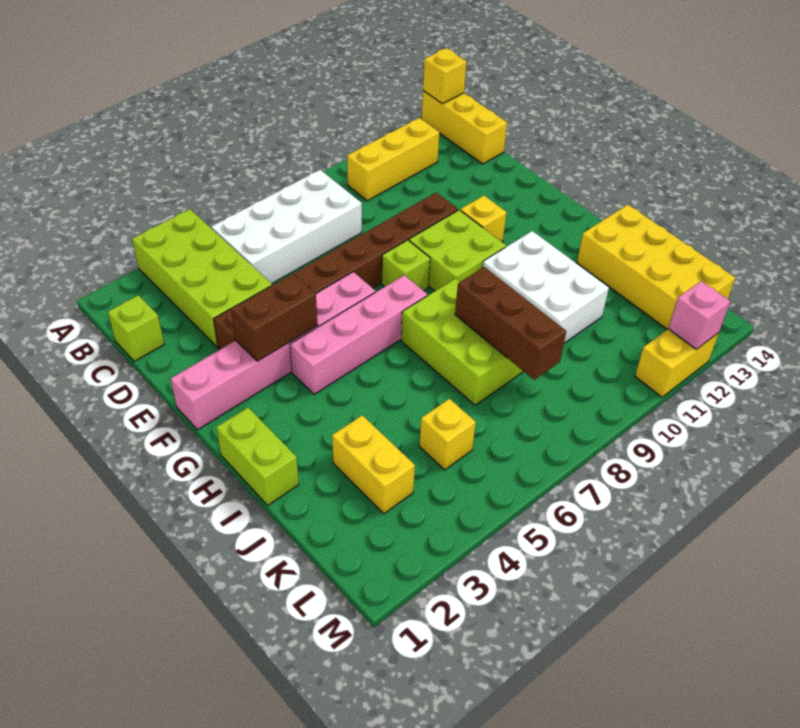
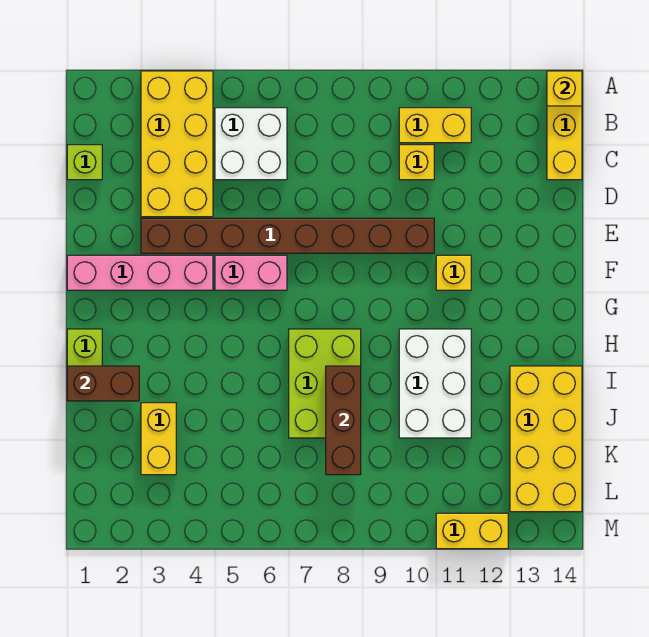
lime 2x4 brick [132,209,272,347] -> yellow 2x4 brick [141,71,213,217]
white 2x4 brick [211,170,362,284] -> white 2x2 brick [215,108,287,180]
yellow 1x3 brick [347,118,439,201] -> yellow 1x2 brick [399,108,471,143]
brown 1x2 brick [231,274,317,361] -> brown 1x2 brick moved to [67,366,139,401]
lime 1x1 brick [382,240,430,291] -> none
lime 2x2 brick [409,210,506,291] -> none
pink 1x4 brick [290,275,427,394] -> none
yellow 1x1 brick [419,399,476,470] -> yellow 1x1 brick moved to [399,145,434,180]
pink 1x1 brick [668,281,730,349] -> none

